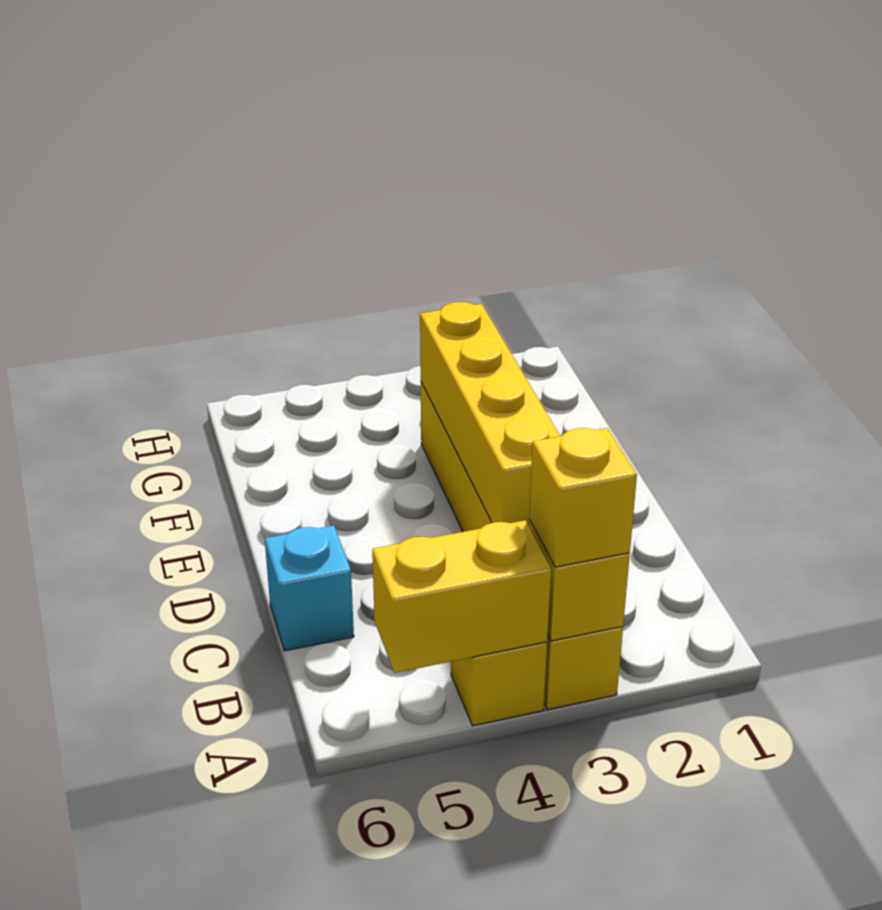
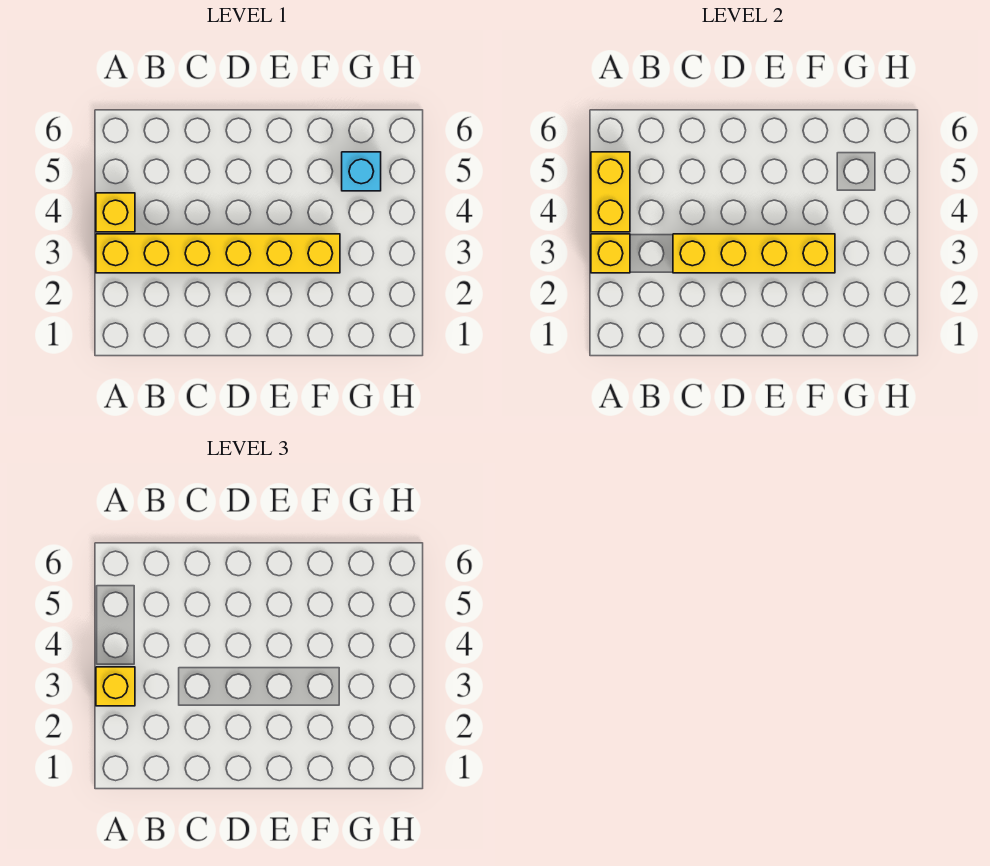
cyan 1x1 brick [265,526,354,651] -> cyan 1x1 brick moved to [342,152,381,191]

